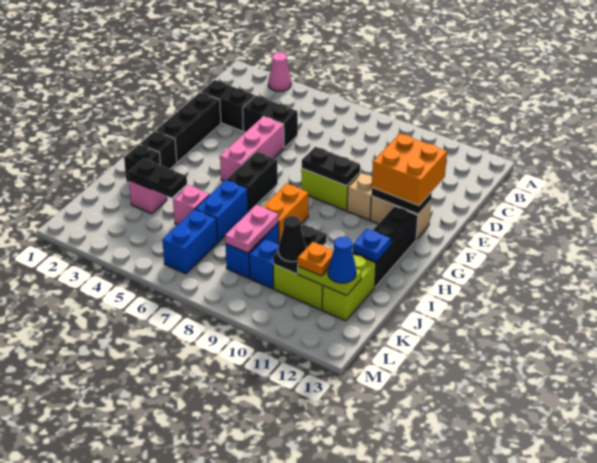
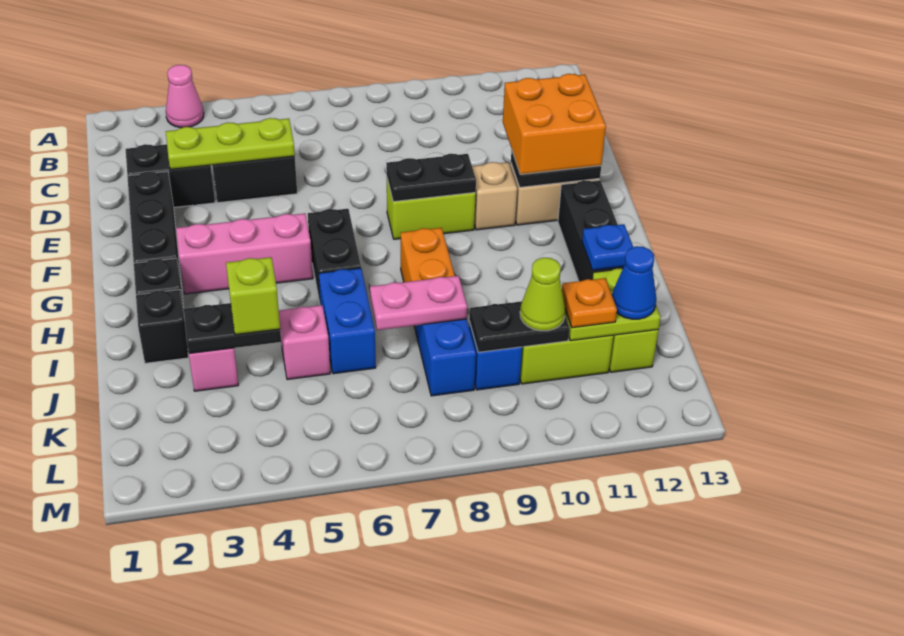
none -> lime 1x3 plate [166,118,295,169]
pink 1x3 brick [220,116,284,181] -> pink 1x3 brick turned to [176,213,313,294]
none -> lime 1x1 brick [226,257,280,335]
pink 1x2 plate [225,205,279,253] -> pink 1x2 plate turned to [370,276,467,330]
black 1x2 plate [273,224,327,274] -> black 1x2 plate turned to [469,301,569,352]
blue 1x2 brick [162,209,218,274] -> none
black 1x1 cone [278,216,306,262] -> lime 1x1 cone [520,258,565,331]

